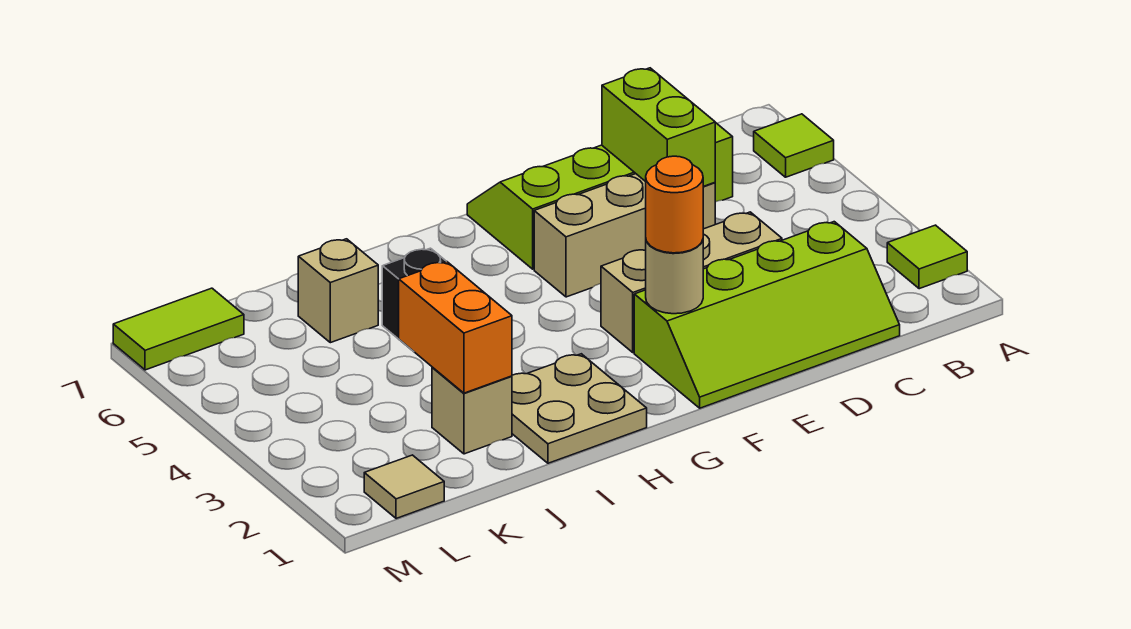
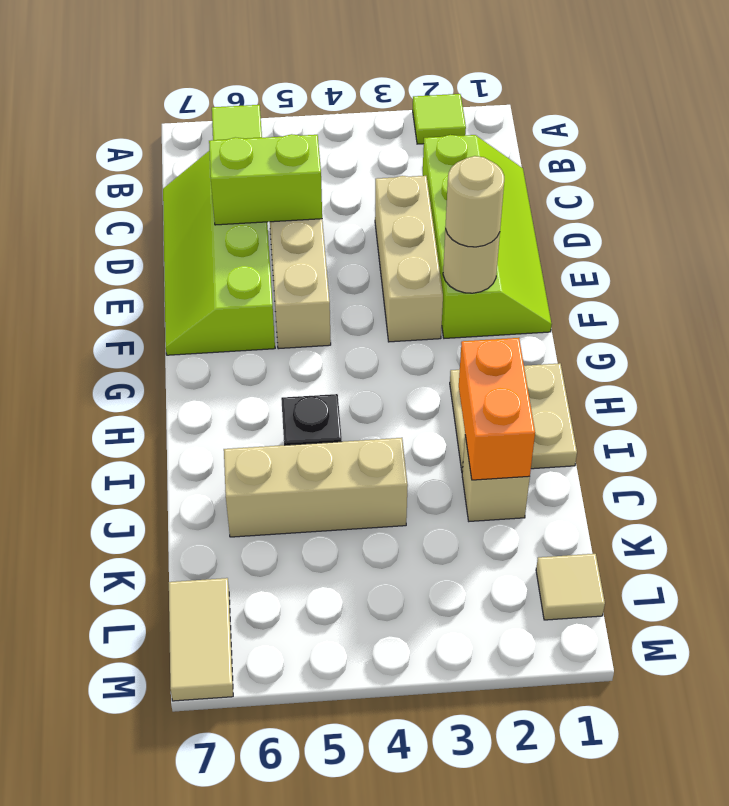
orange 1x1 round brick [646,156,703,253] -> tan 1x1 round brick [445,156,504,247]
orange 1x2 brick [399,261,512,393] -> orange 1x2 brick turned to [459,338,535,480]
tan 1x1 brick [298,239,378,343] -> tan 1x3 brick [224,438,408,537]
lime 1x2 tile [113,288,244,370] -> tan 1x2 tile [169,578,233,701]

